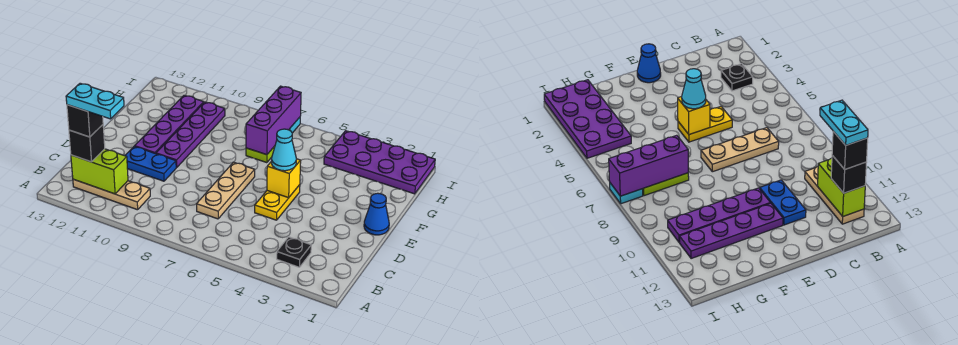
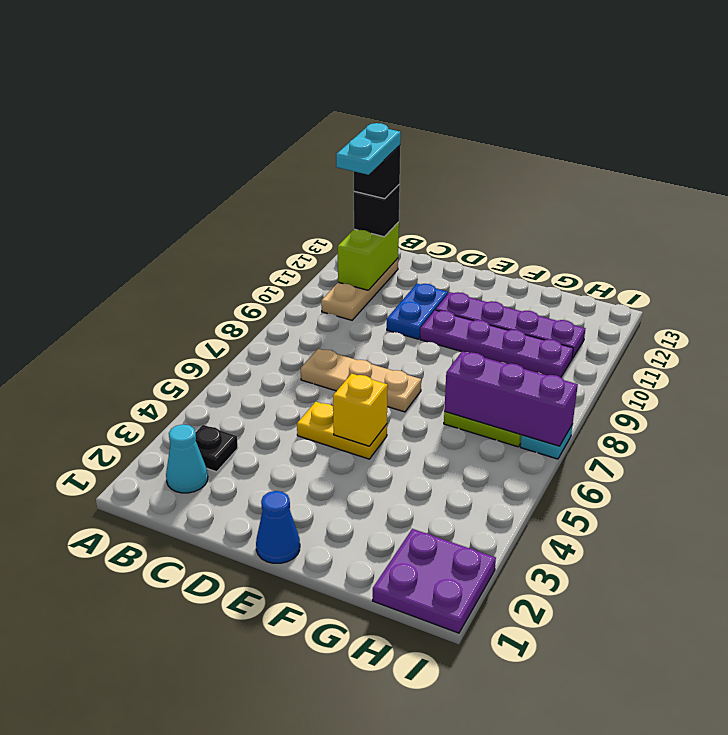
cyan 1x1 cone [272,129,296,171] -> cyan 1x1 cone moved to [166,425,208,493]
purple 2x4 plate [324,131,435,194] -> purple 2x2 plate [373,529,496,633]

